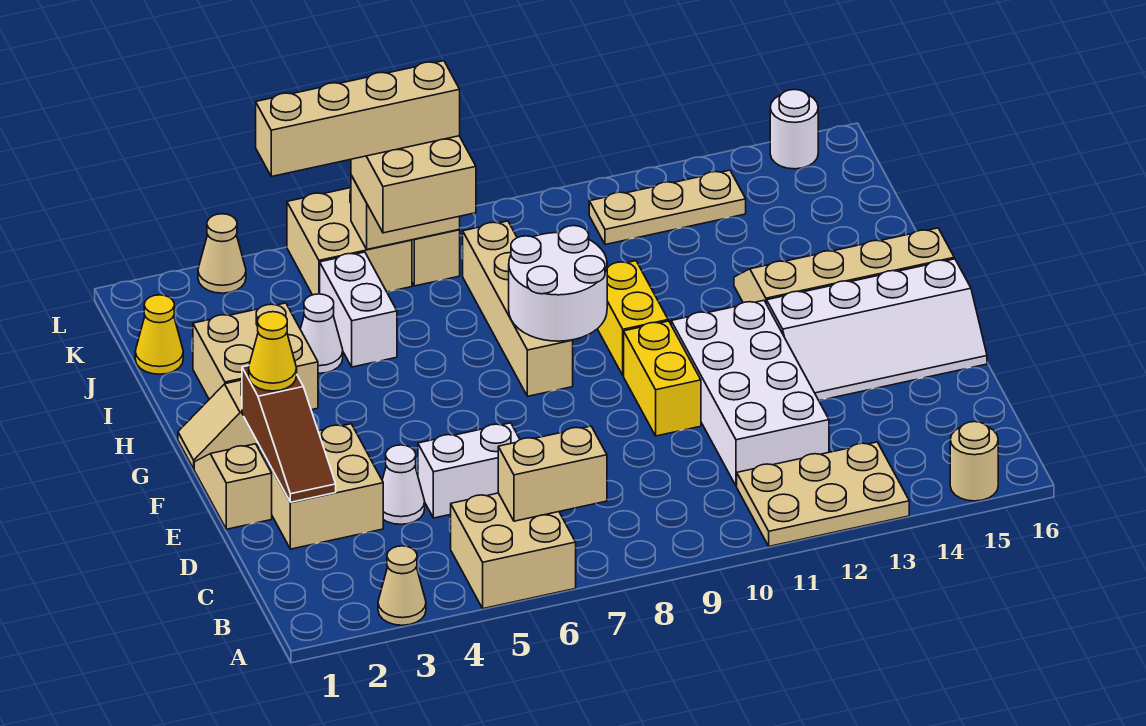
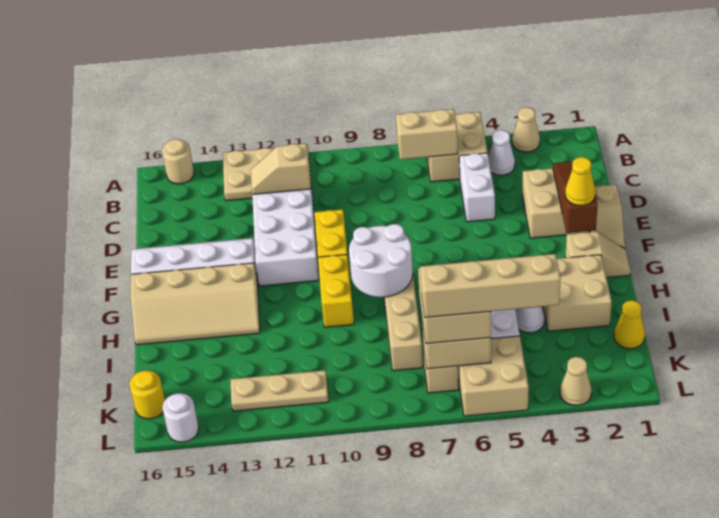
none -> tan 1x2 slope [251,144,311,194]
white 1x1 cone [382,445,425,524] -> white 1x1 cone moved to [488,130,515,175]
white 1x2 brick [418,423,520,518] -> white 1x2 brick turned to [459,153,495,222]
none -> yellow 1x1 round brick [129,371,165,419]

